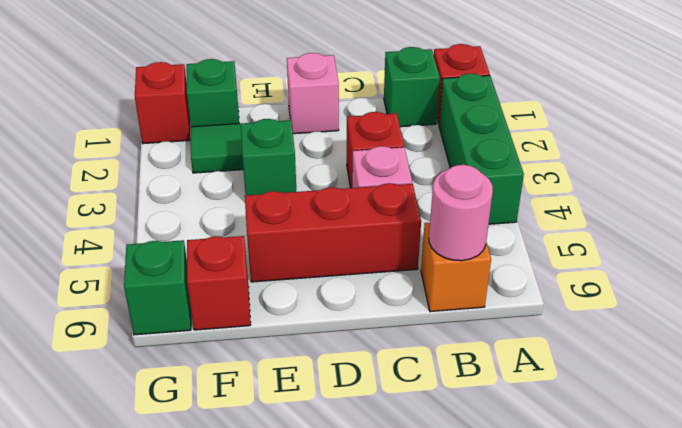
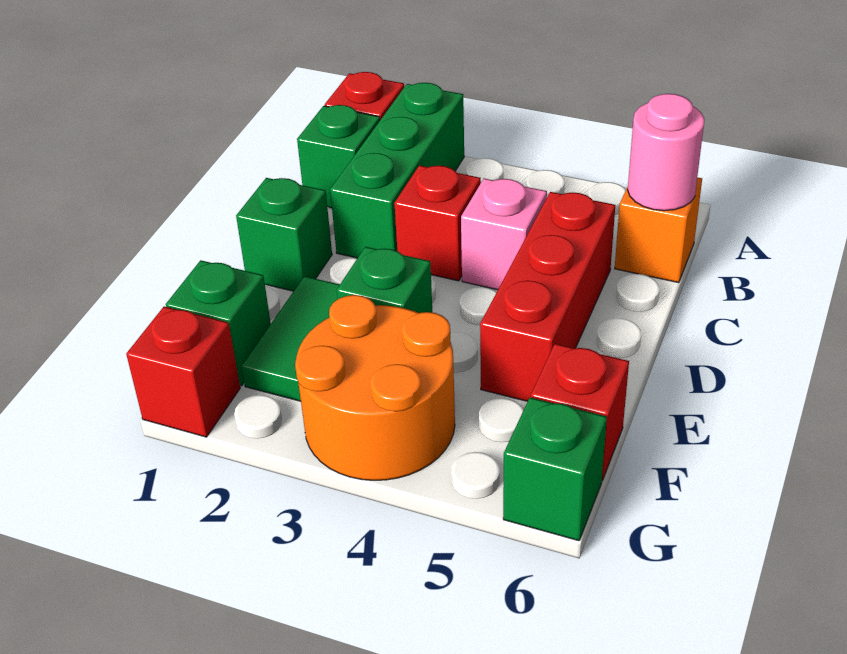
green 1x3 brick [439,73,524,224] -> green 1x3 brick turned to [330,83,464,258]
pink 1x1 brick [287,53,339,134] -> green 1x1 brick [236,178,332,291]
none -> orange 2x2 round brick [295,295,455,480]

